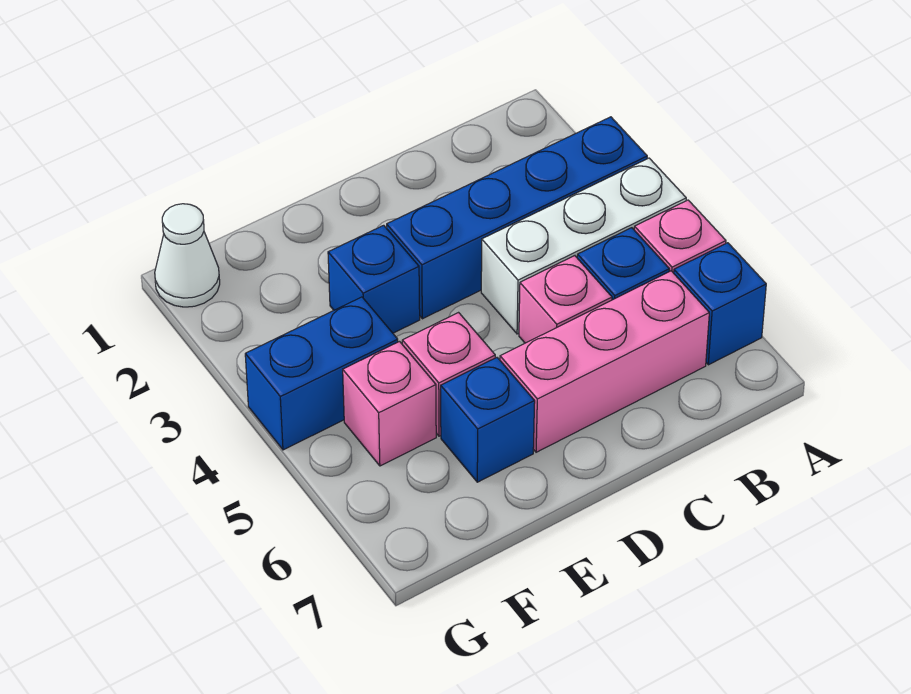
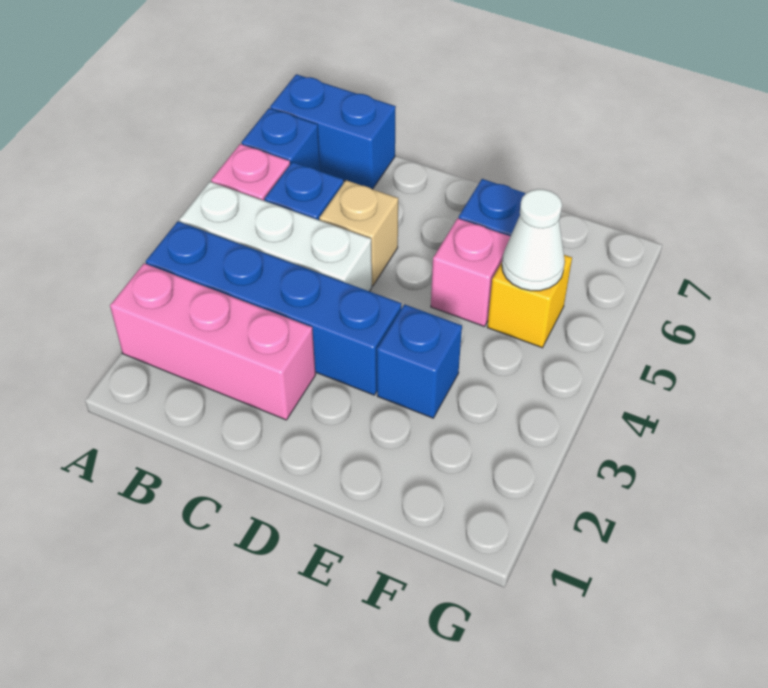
pink 1x3 brick [500,271,709,452] -> pink 1x3 brick moved to [110,263,316,420]
pink 1x1 brick [519,256,612,343] -> tan 1x1 brick [319,180,398,286]
blue 1x2 brick [245,297,398,450] -> blue 1x2 brick moved to [270,74,396,189]
pink 1x1 brick [343,342,436,466] -> yellow 1x1 brick [487,255,572,348]
white 1x1 cone [155,204,220,307] -> white 1x1 cone moved to [502,189,565,291]

